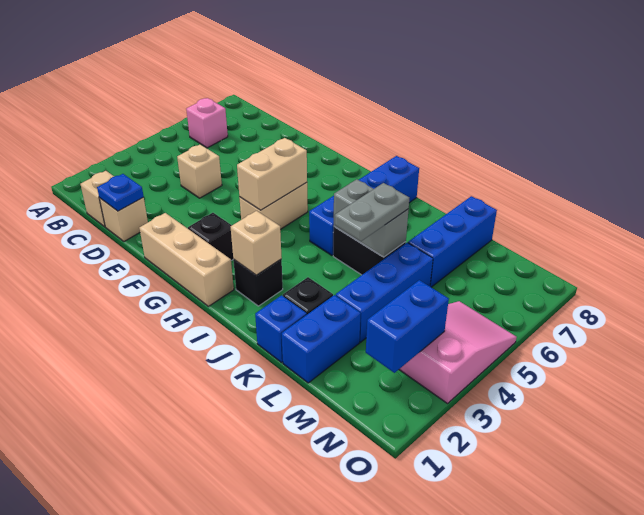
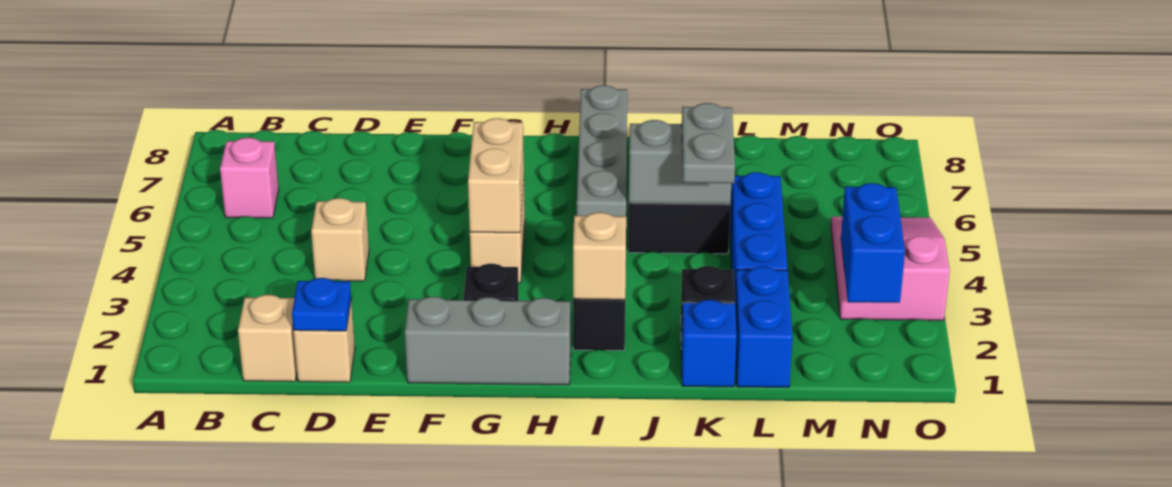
tan 1x3 brick [139,213,234,306] -> grey 1x3 brick [405,297,571,385]
blue 1x4 brick [309,156,419,255] -> grey 1x4 brick [577,85,627,216]
blue 1x3 brick [408,196,497,287] -> none

